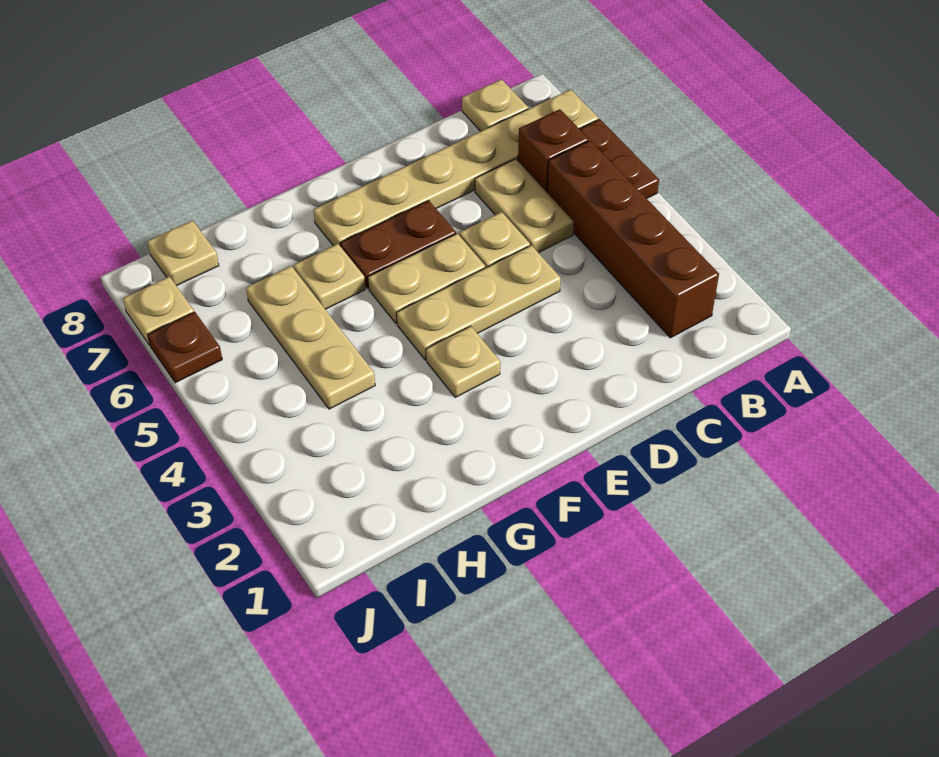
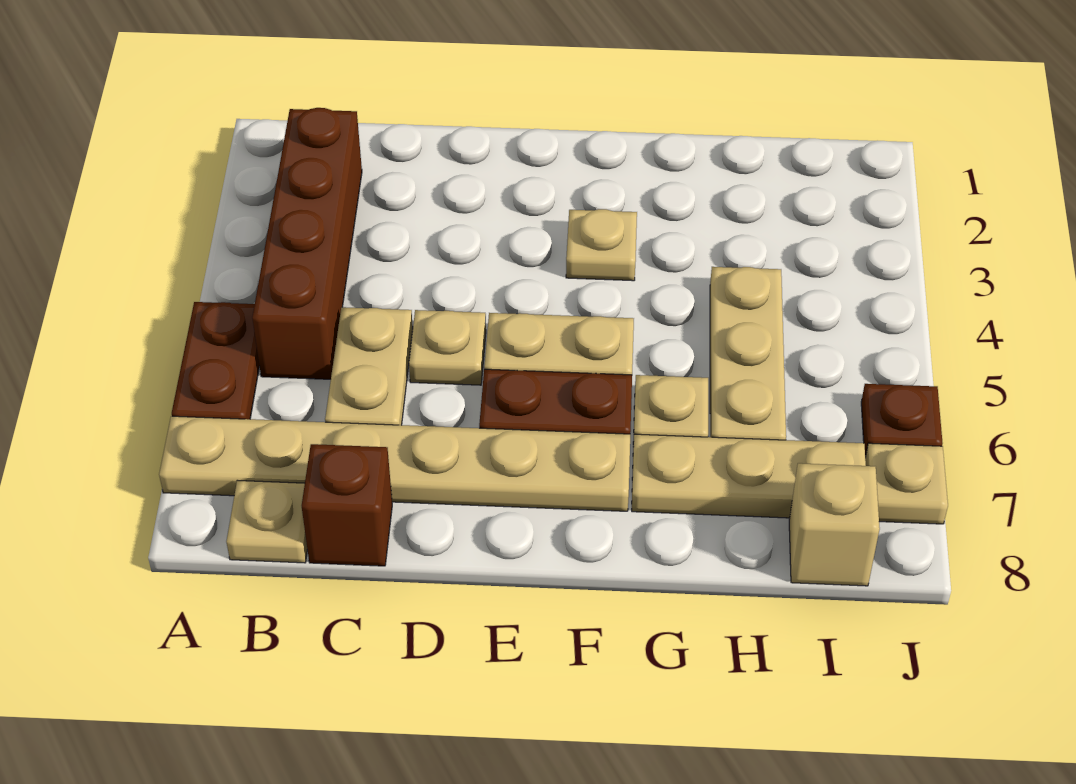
brown 1x1 brick [518,109,589,192] -> brown 1x1 brick moved to [302,444,392,566]
tan 1x3 plate [397,245,561,360] -> tan 1x3 plate moved to [632,434,866,518]
tan 1x1 plate [147,220,219,286] -> tan 1x1 brick [789,463,880,586]

